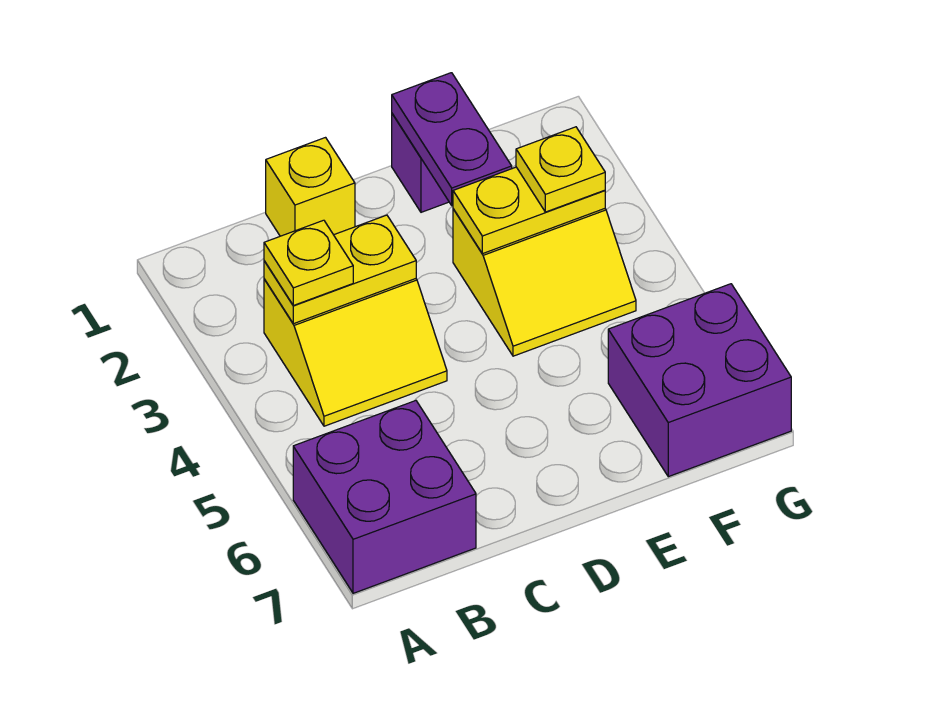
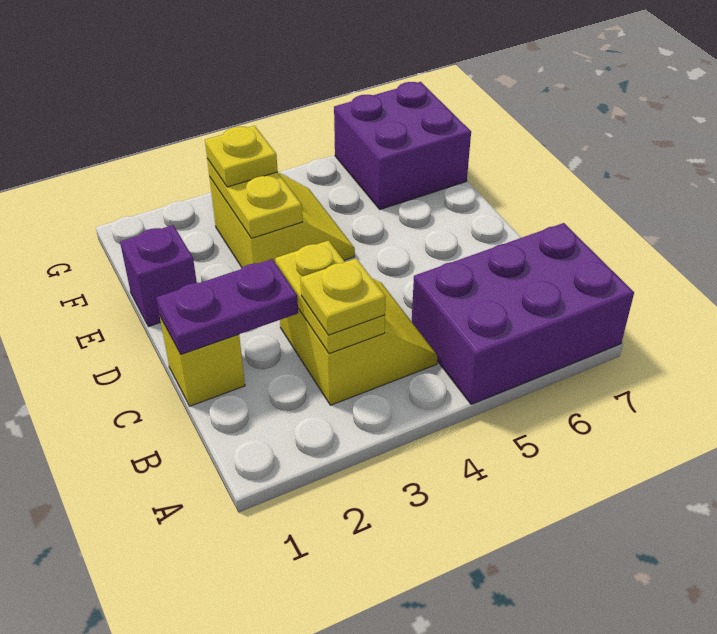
purple 2x2 brick [293,401,476,593] -> purple 2x3 brick [412,223,634,404]
purple 1x2 plate [392,73,512,206] -> purple 1x2 plate moved to [156,259,298,354]

